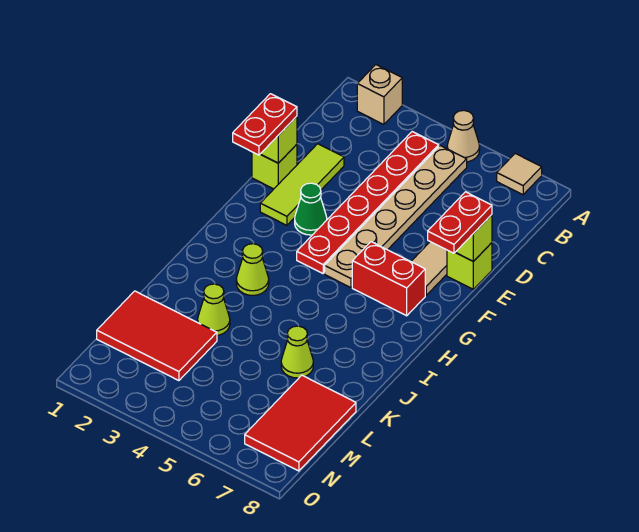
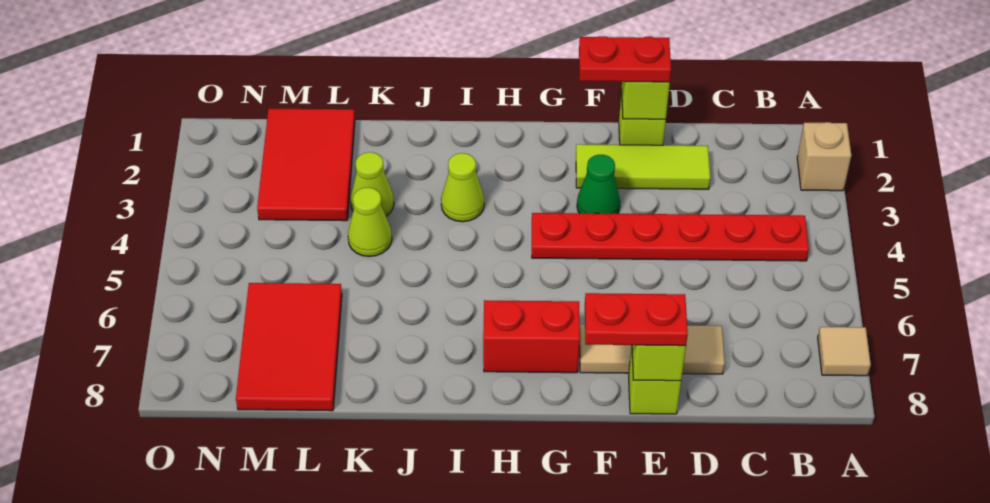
tan 1x1 cone [447,110,480,162] -> none
tan 1x6 plate [325,146,467,288] -> none
red 1x2 brick [352,242,425,316] -> red 1x2 brick turned to [483,300,580,373]
lime 1x1 cone [281,326,313,378] -> lime 1x1 cone moved to [348,188,392,257]
red 2x3 tile [245,375,356,471] -> red 2x3 tile turned to [236,283,342,411]

